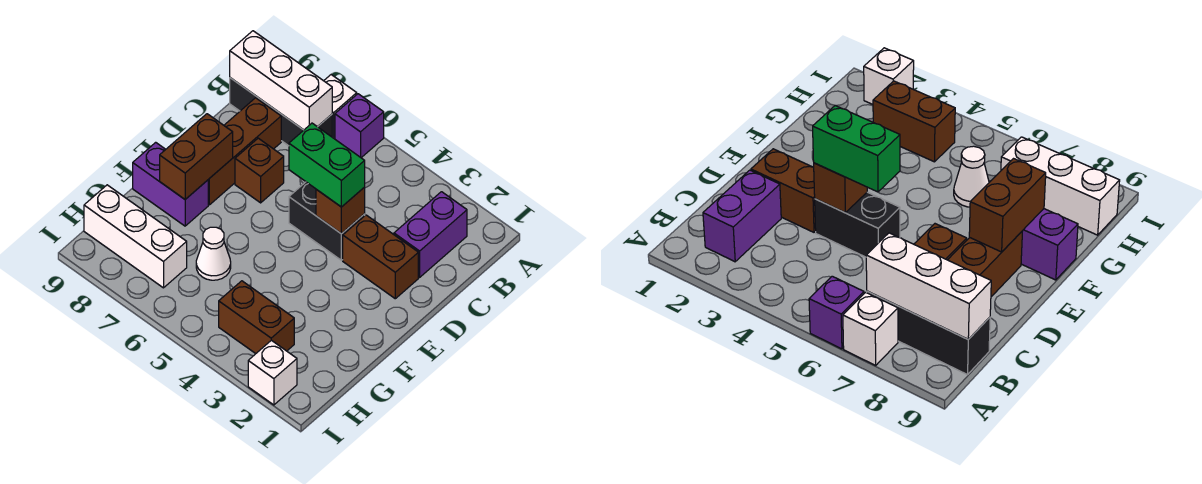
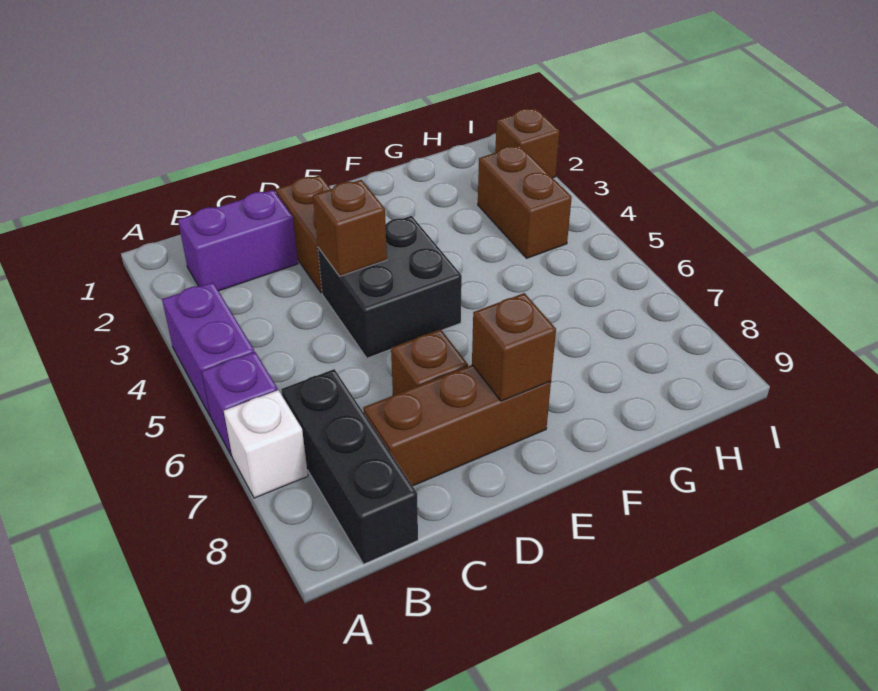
white 1x3 brick [230,31,332,130] -> none
black 1x2 brick [289,182,365,260] -> black 2x2 brick [318,216,462,358]
green 1x2 brick [289,123,365,207] -> none
brown 1x2 brick [160,114,233,199] -> brown 1x1 brick [472,293,556,401]
purple 1x2 brick [133,142,208,226] -> purple 1x2 brick moved to [162,282,254,417]
white 1x1 cone [196,227,231,280] -> none
white 1x3 brick [84,185,187,288] -> none
white 1x1 brick [248,340,297,405] -> brown 1x1 brick [495,108,559,178]

